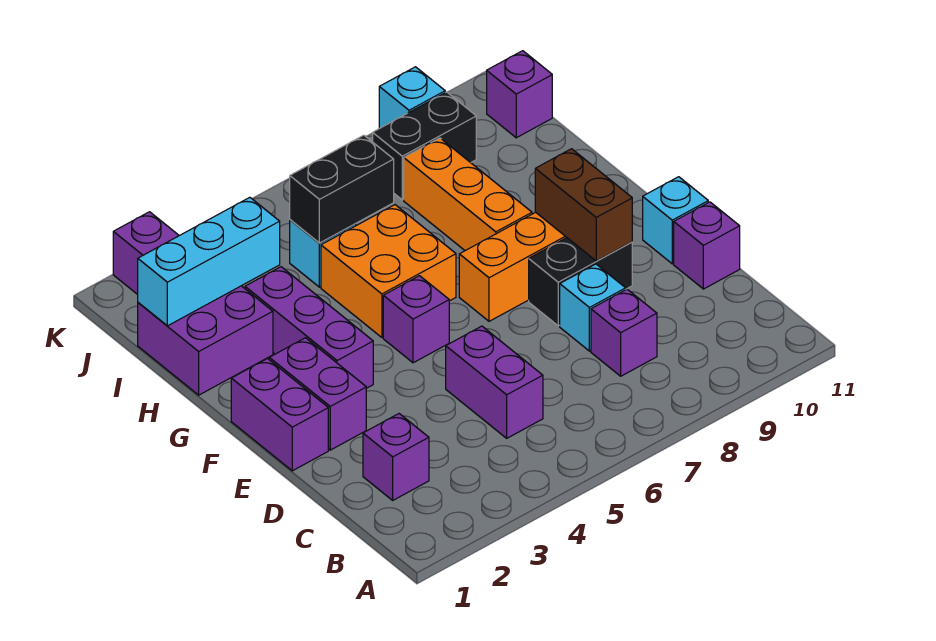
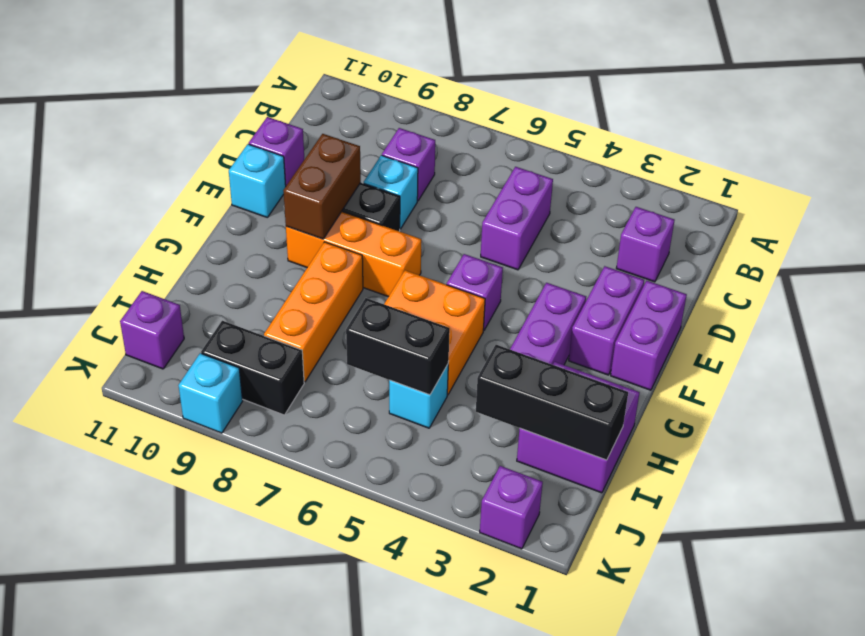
cyan 1x3 brick [138,197,280,326] -> black 1x3 brick [476,345,628,460]

